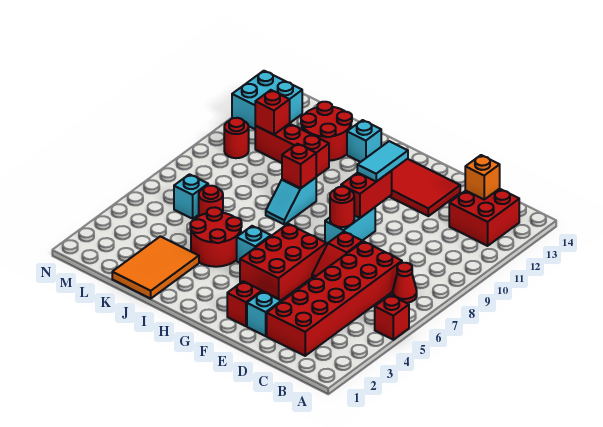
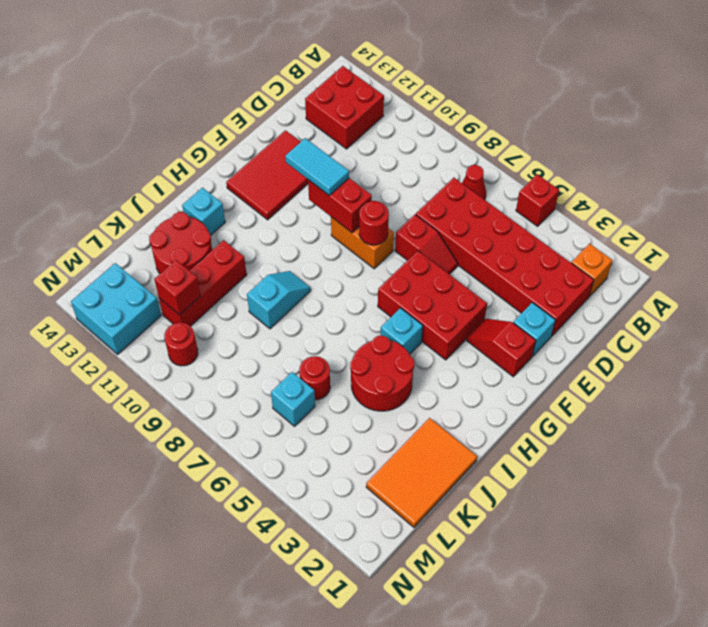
orange 1x1 brick [465,155,500,199] -> orange 1x1 brick moved to [571,244,612,297]
cyan 1x2 brick [325,207,375,244] -> orange 1x2 brick [331,217,394,269]
cyan 1x2 slope [266,178,316,225] -> cyan 1x2 slope turned to [247,271,311,329]
red 1x1 brick [282,144,316,188] -> none
orange 2x3 tile [112,236,199,299] -> orange 2x3 tile turned to [366,418,477,527]

